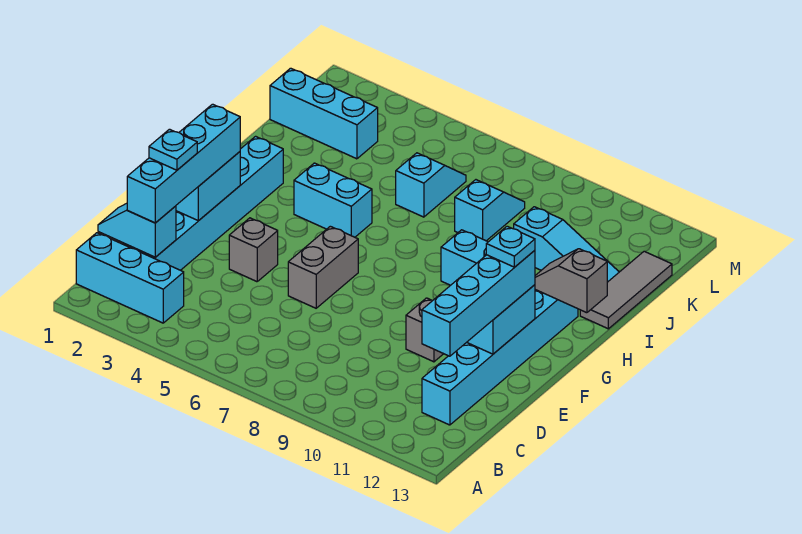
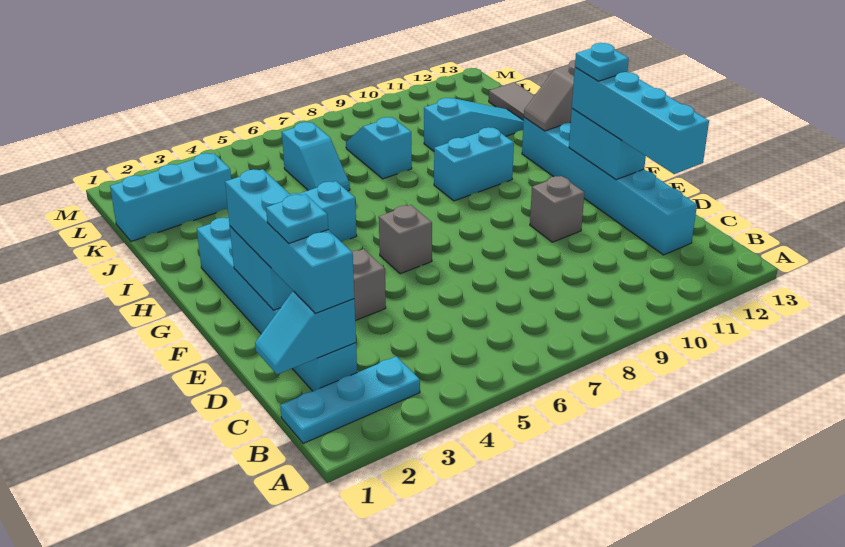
cyan 1x3 brick [76,233,184,323] -> cyan 1x3 plate [280,356,420,444]
grey 1x2 brick [288,226,358,308] -> grey 1x1 brick [379,205,432,274]
cyan 1x2 slope [396,153,466,217] -> cyan 1x2 slope turned to [282,122,350,191]

